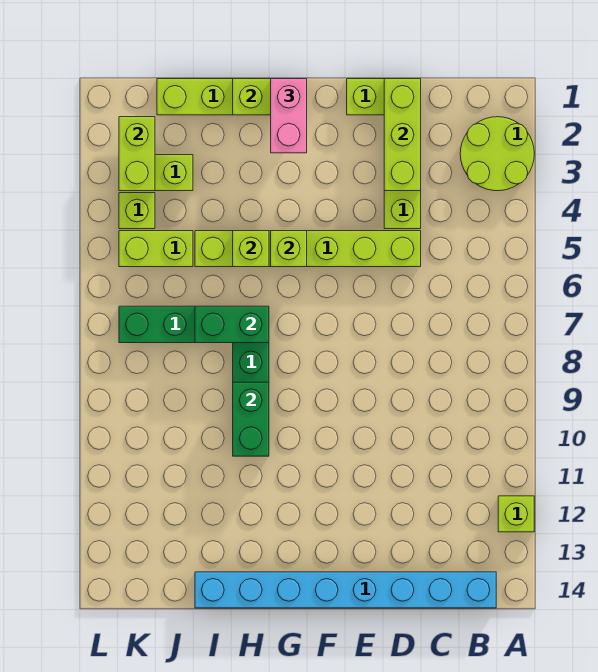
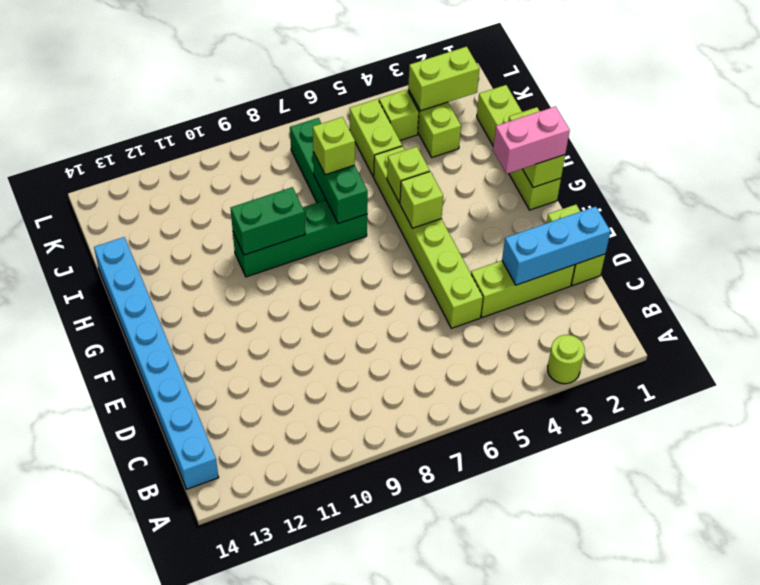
lime 2x2 round brick [460,117,534,191] -> lime 1x1 round brick [548,335,585,384]
lime 1x1 brick [498,496,534,532] -> lime 1x1 brick moved to [313,117,355,175]
lime 1x3 brick [384,79,421,191] -> cyan 1x3 brick [502,207,611,285]

